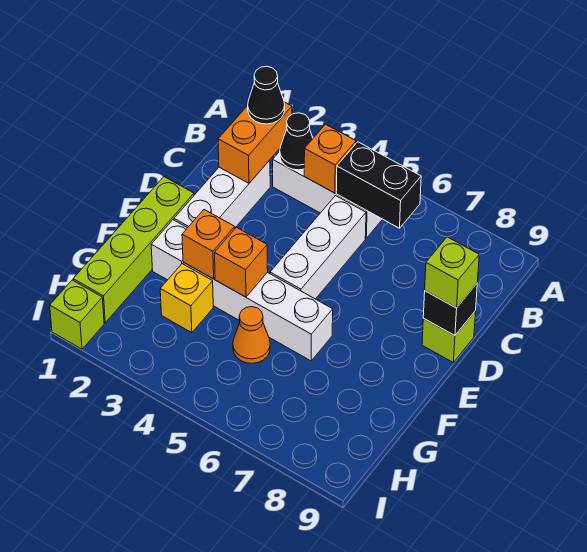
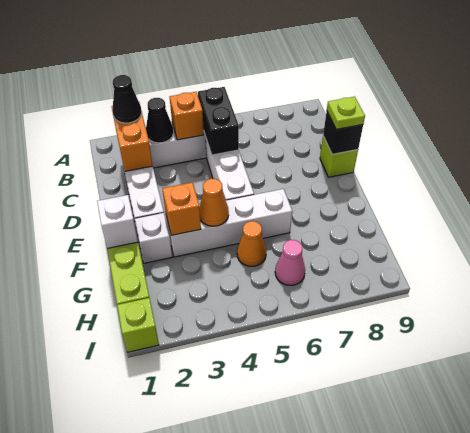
black 1x2 brick [336,142,421,228] -> black 1x2 brick turned to [198,87,239,155]
lime 1x1 brick [425,237,479,308] -> lime 1x1 plate [327,97,365,129]
none -> white 1x1 brick [97,195,138,248]
orange 1x1 brick [215,227,268,297] -> orange 1x1 cone [200,179,229,226]
yellow 1x1 brick [160,264,213,333] -> none
none -> pink 1x1 cone [275,240,305,285]

